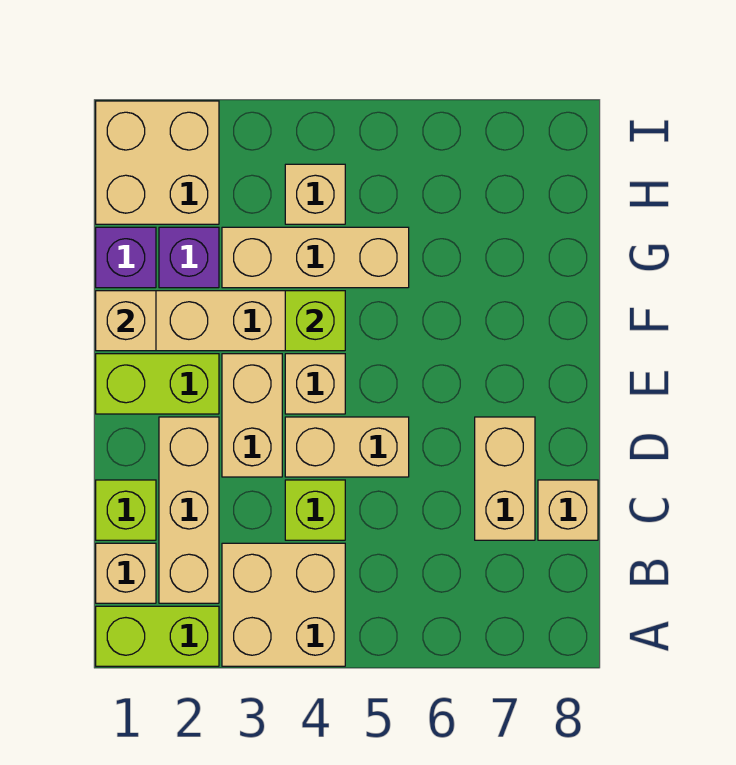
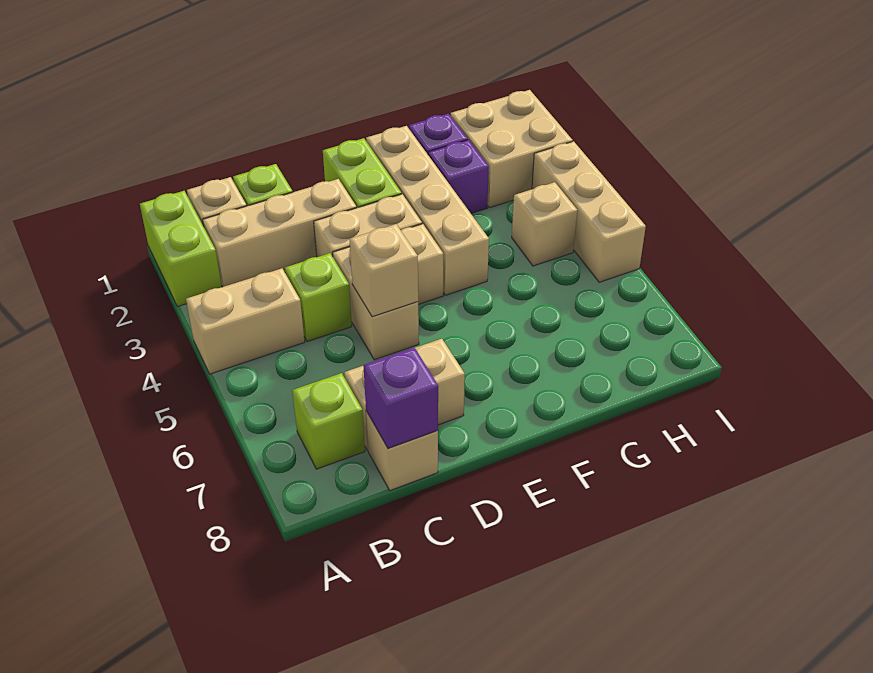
tan 2x2 brick [222,543,345,666] -> tan 1x2 brick [186,268,305,374]
none -> purple 1x1 brick [363,347,438,448]
tan 1x1 brick [96,291,156,351] -> tan 1x1 brick moved to [349,224,418,317]
lime 1x1 brick [285,291,345,351] -> lime 1x1 brick moved to [292,373,365,469]
tan 1x3 brick [222,227,409,288] -> tan 1x3 brick moved to [532,141,646,282]

